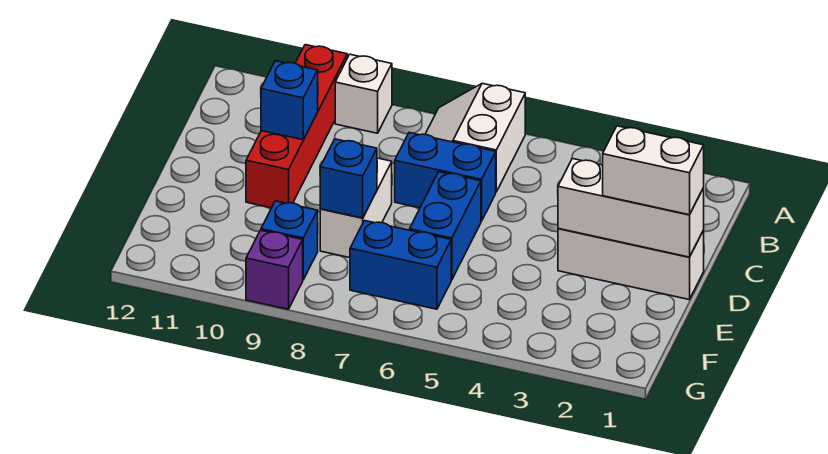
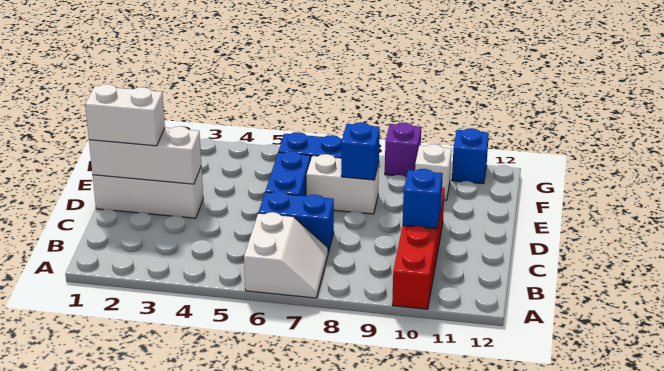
white 1x1 brick [335,54,392,133] -> white 1x1 brick moved to [415,144,452,200]
white 1x2 brick [320,158,392,258] -> white 1x2 brick turned to [306,154,379,214]
blue 1x1 brick [261,201,318,280] -> blue 1x1 brick moved to [452,128,489,184]

